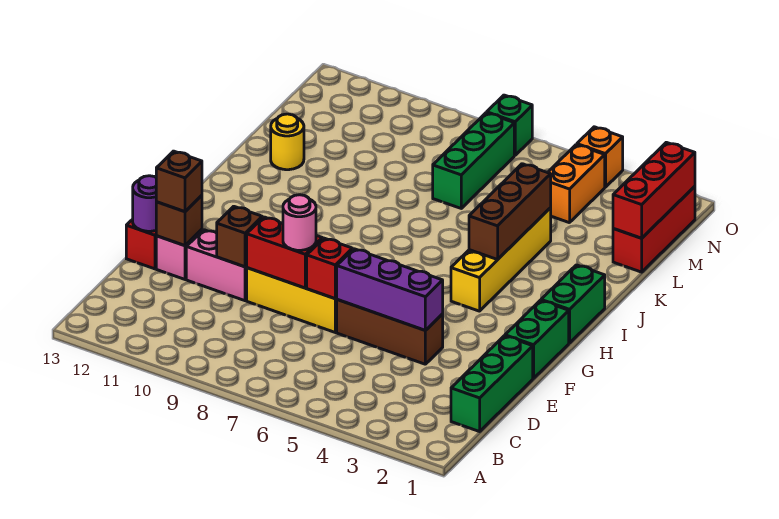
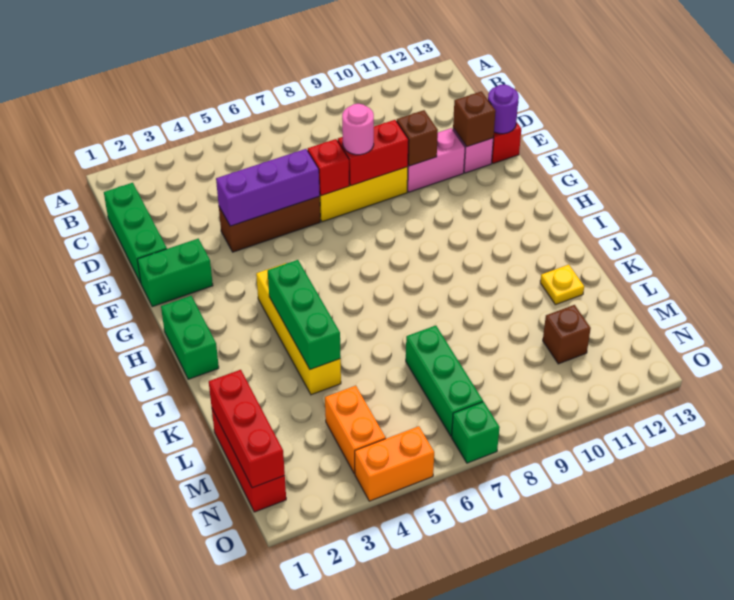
brown 1x1 brick [156,151,202,212] -> brown 1x1 brick moved to [543,305,591,364]
green 1x2 brick [505,300,569,378] -> green 1x2 brick turned to [137,239,213,307]
brown 1x3 brick [469,164,551,260] -> green 1x3 brick [268,260,341,369]
yellow 1x1 round brick [271,114,304,170] -> yellow 1x1 plate [540,265,584,305]
orange 1x1 brick [577,127,623,187] -> orange 1x2 brick [355,426,434,501]

